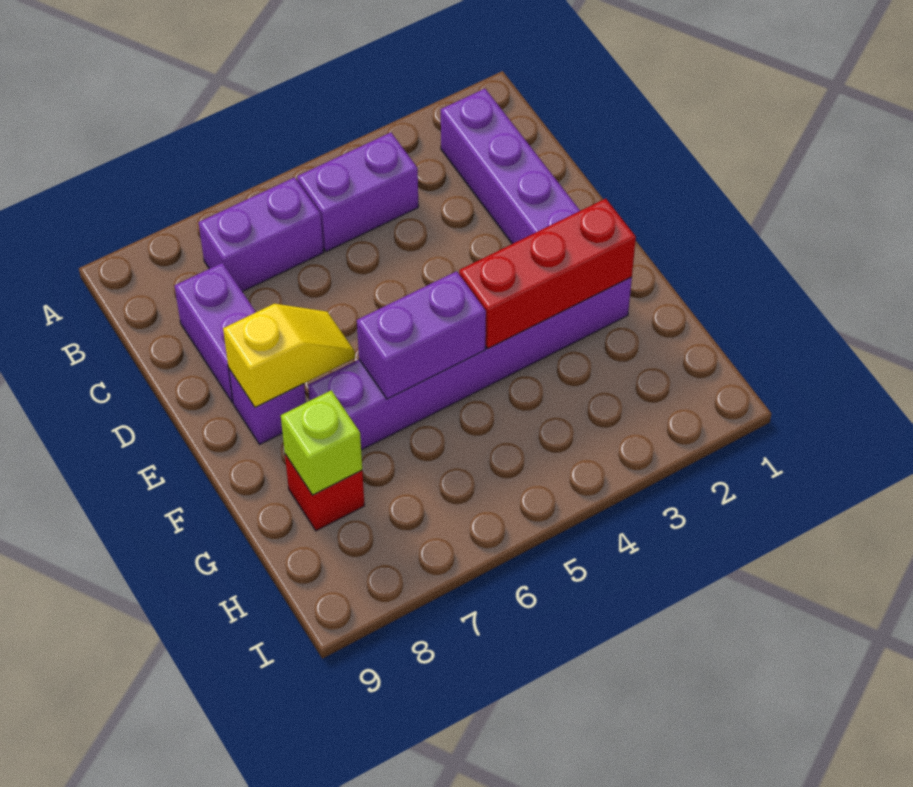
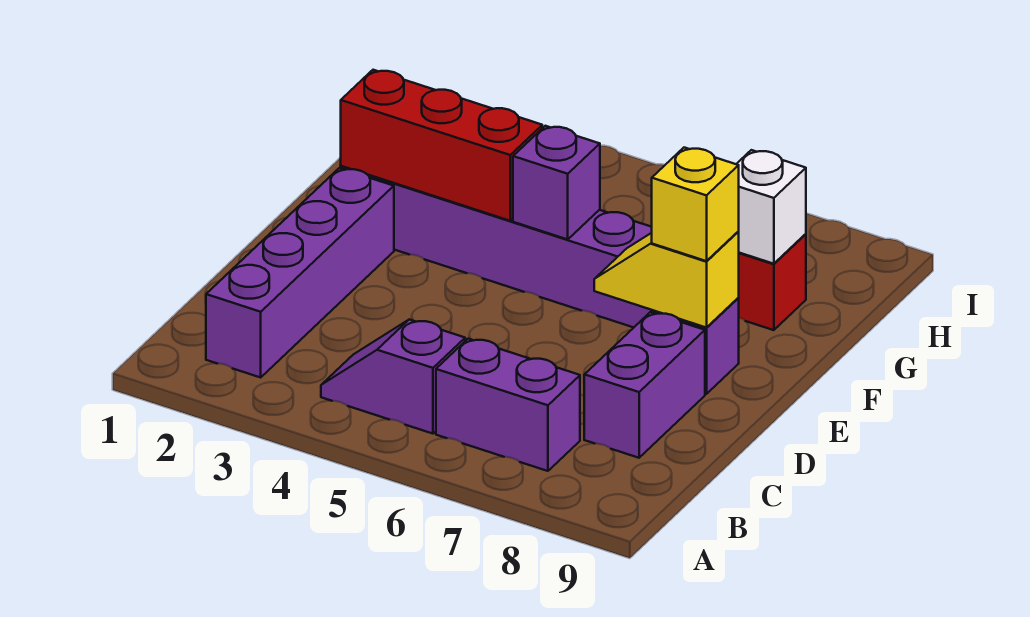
purple 1x2 brick [297,133,418,251] -> purple 1x2 slope [321,319,465,434]
none -> yellow 1x1 brick [652,148,739,261]
purple 1x2 brick [357,271,486,399] -> purple 1x1 brick [513,126,600,239]
lime 1x1 brick [281,390,362,495] -> white 1x1 brick [737,150,806,264]

